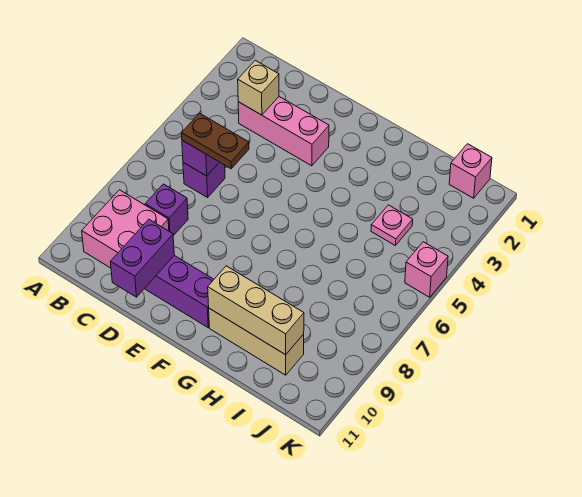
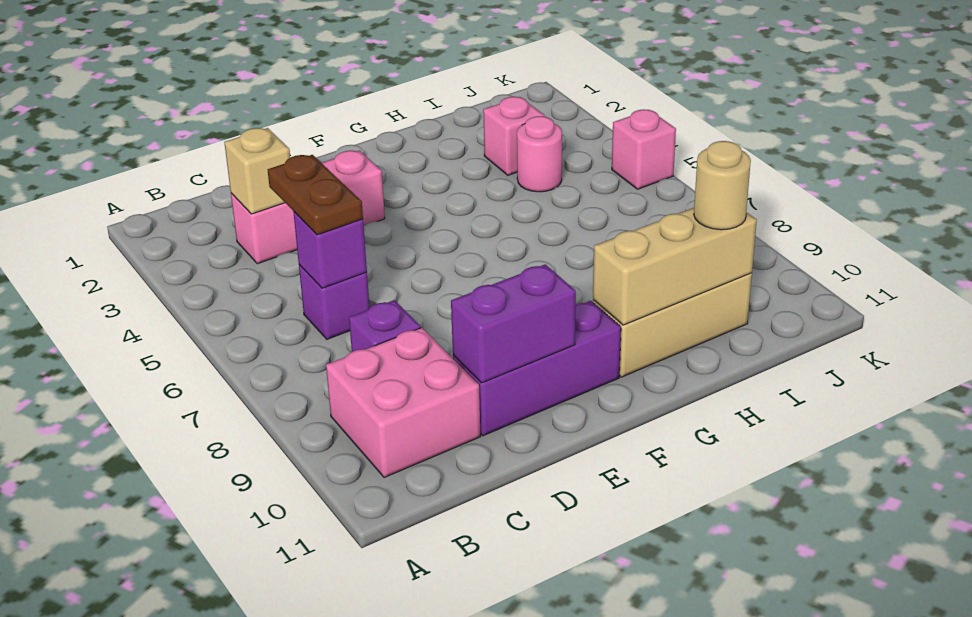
brown 1x2 plate [181,113,249,169] -> brown 1x2 plate turned to [268,155,363,235]
purple 1x2 brick [111,219,174,297] -> purple 1x2 brick turned to [451,264,576,383]
pink 1x1 plate [371,205,413,246] -> pink 1x1 round brick [517,116,562,192]
none -> tan 1x1 round brick [694,141,751,230]
pink 1x1 brick [449,144,492,198] -> pink 1x1 brick moved to [483,97,545,175]

